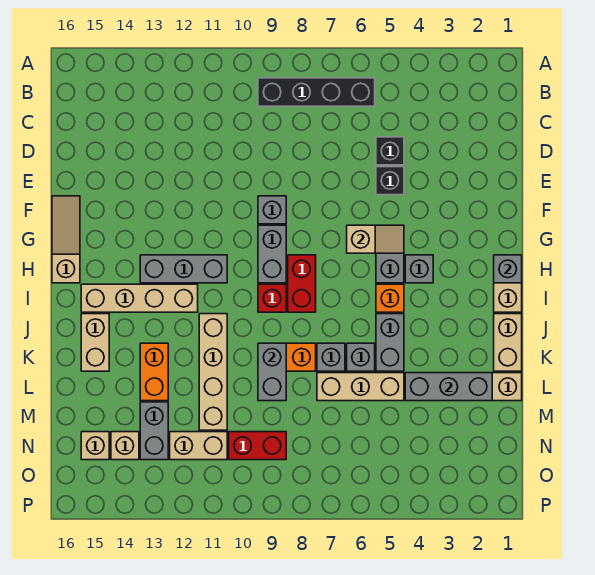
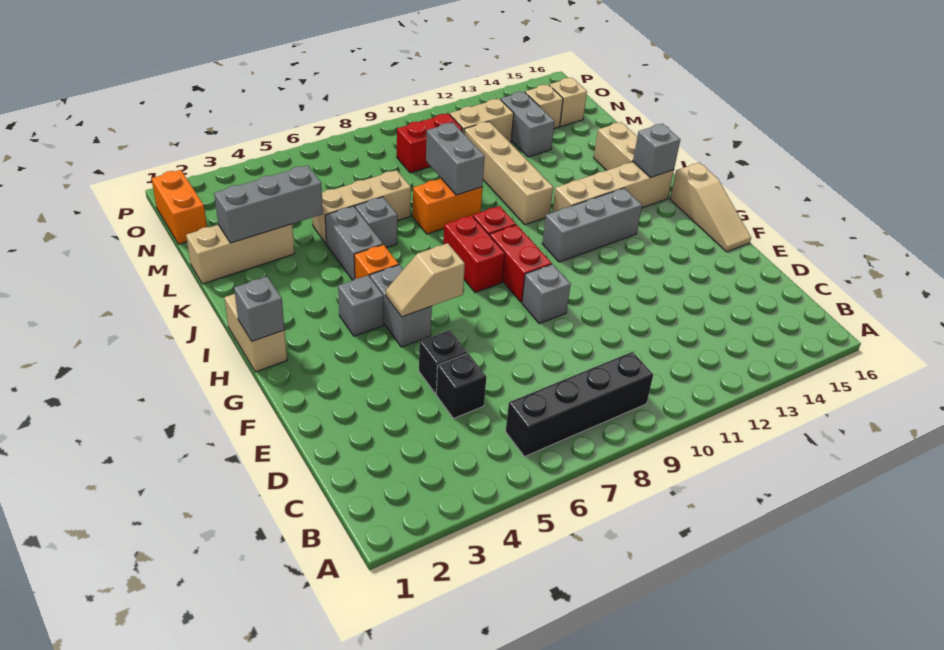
grey 1x2 brick [258,225,286,283] -> red 1x2 brick [490,225,552,302]
tan 1x2 brick [494,314,522,371] -> none
grey 1x1 brick [317,343,345,371] -> grey 1x1 brick moved to [633,124,680,178]
orange 1x2 brick [140,343,168,401] -> orange 1x2 brick moved to [151,170,207,244]

